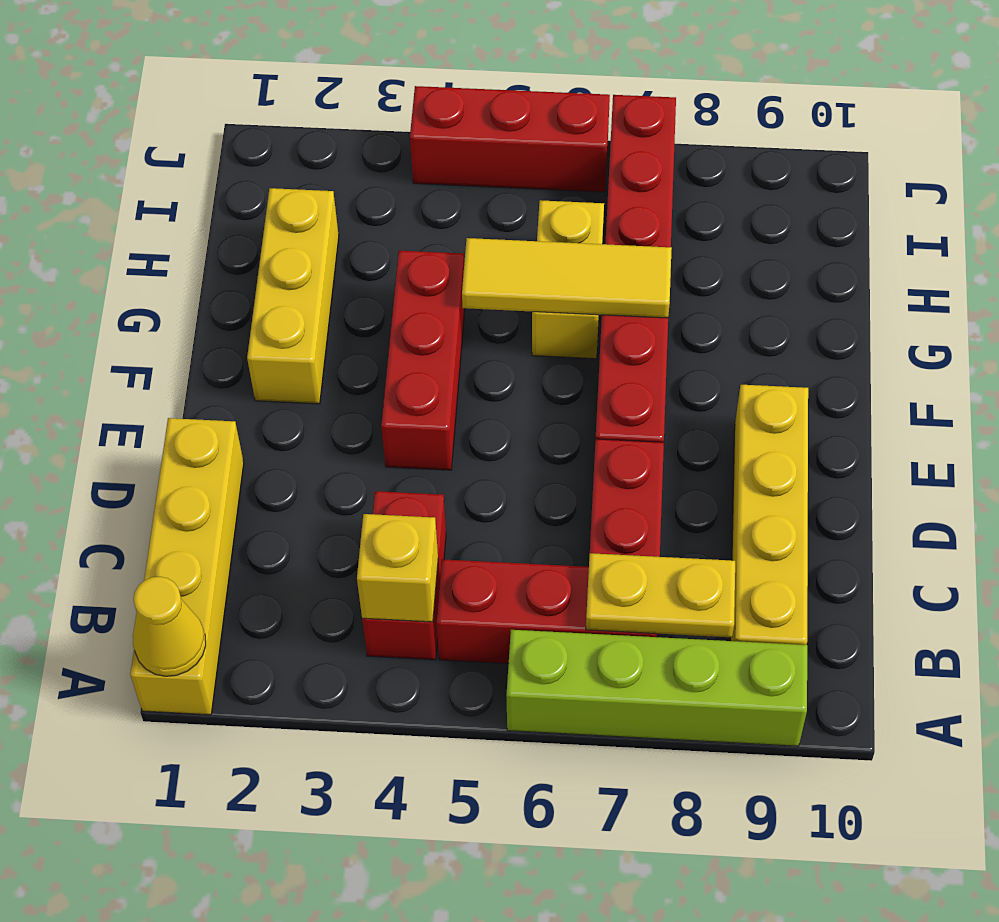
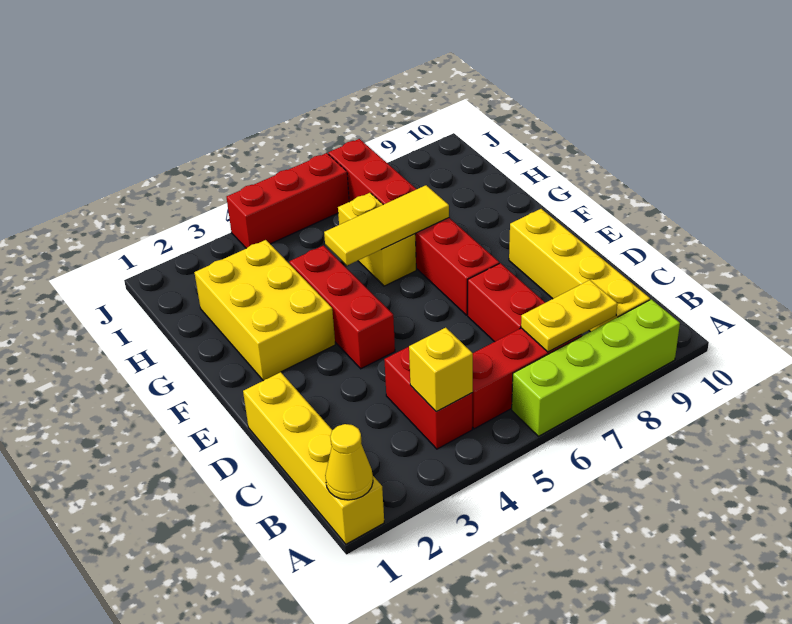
yellow 1x3 brick [247,188,339,404] -> yellow 2x3 brick [194,240,335,381]

